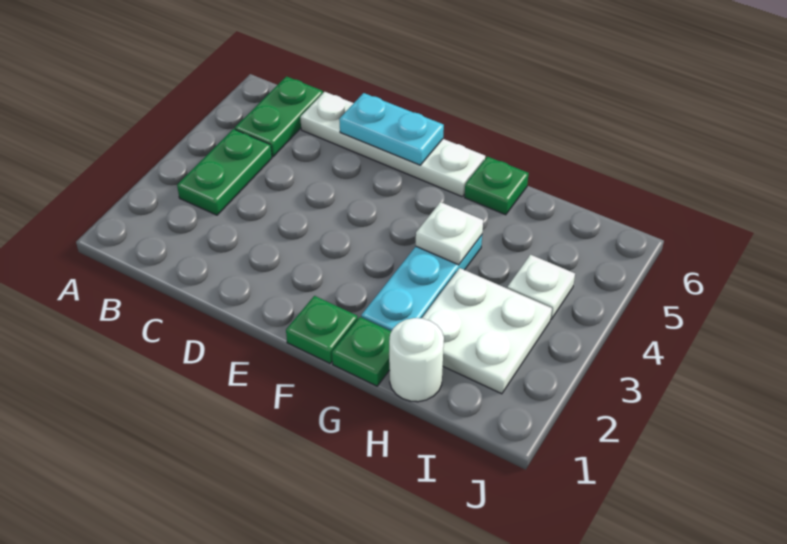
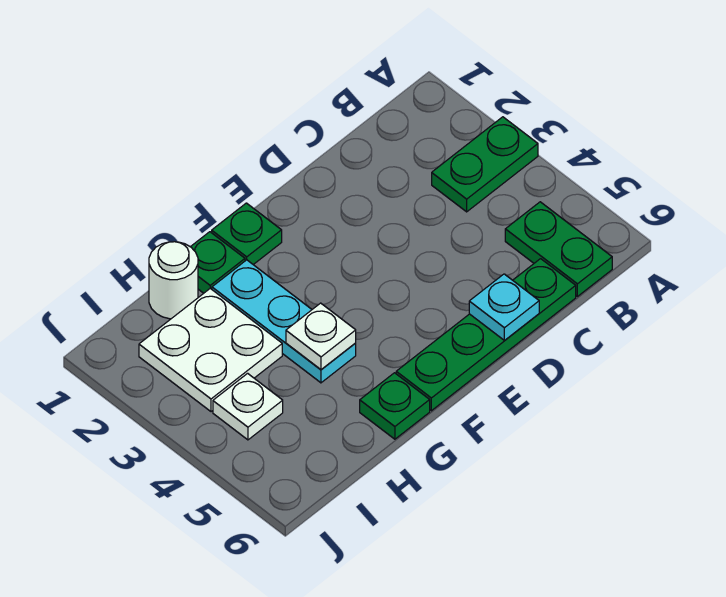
green 1x2 plate [177,129,272,215] -> green 1x2 plate turned to [432,117,538,212]
white 1x4 plate [300,92,485,197] -> green 1x4 plate [396,259,576,411]
cyan 1x2 plate [339,93,444,165] -> cyan 1x1 plate [469,274,539,340]

